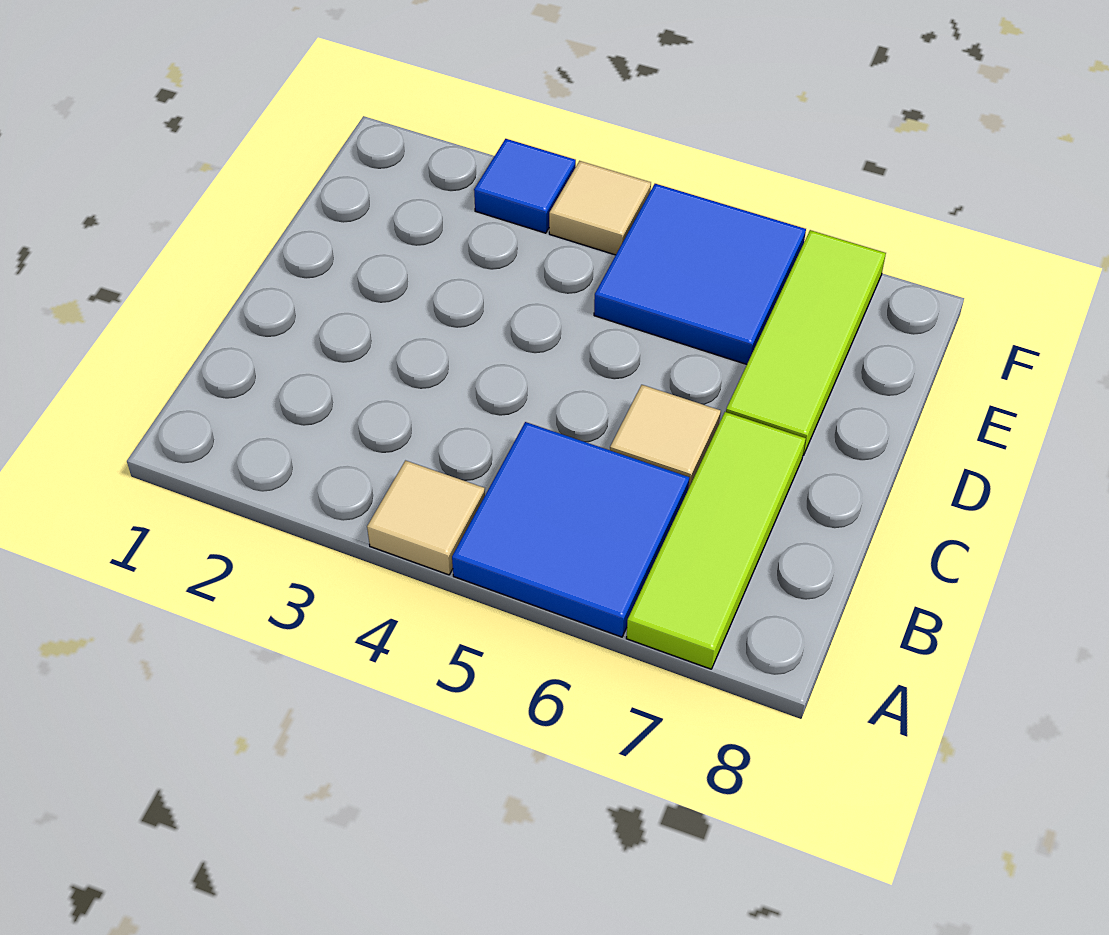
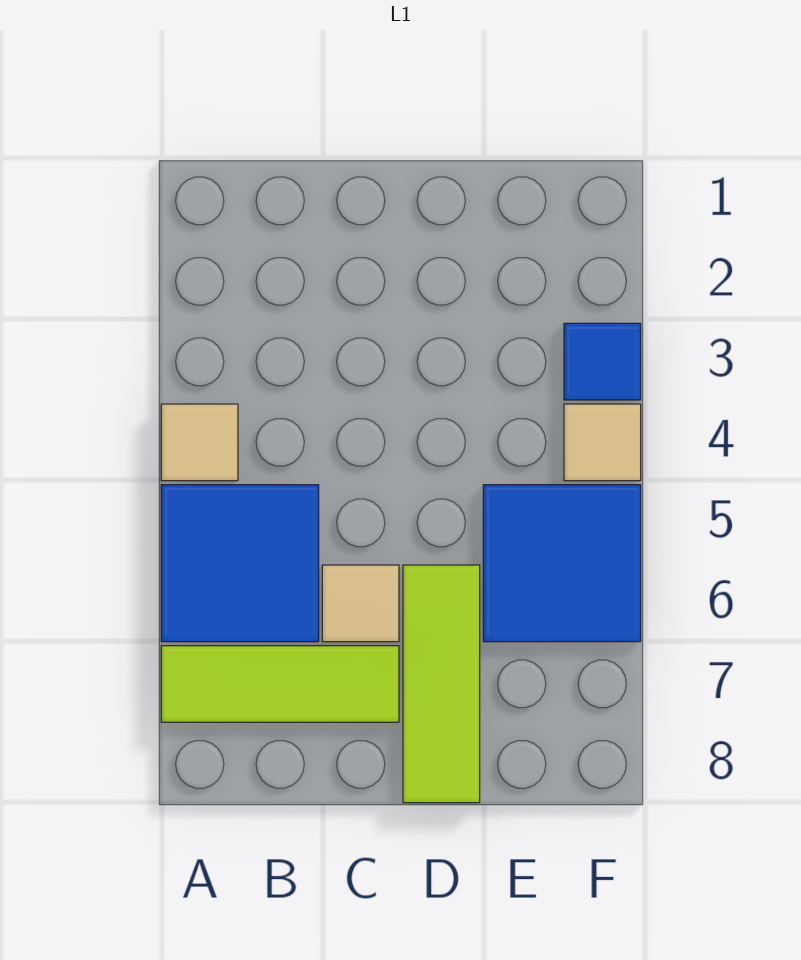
lime 1x3 tile [726,230,886,456] -> lime 1x3 tile turned to [403,565,480,803]

